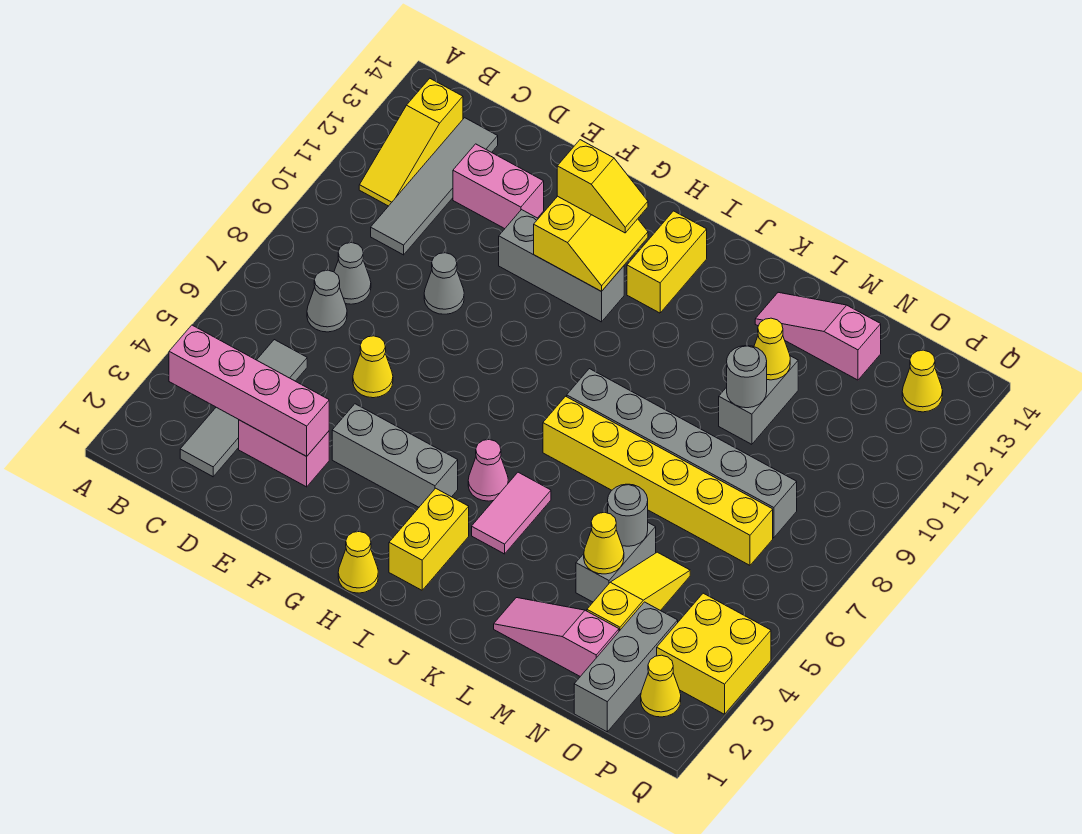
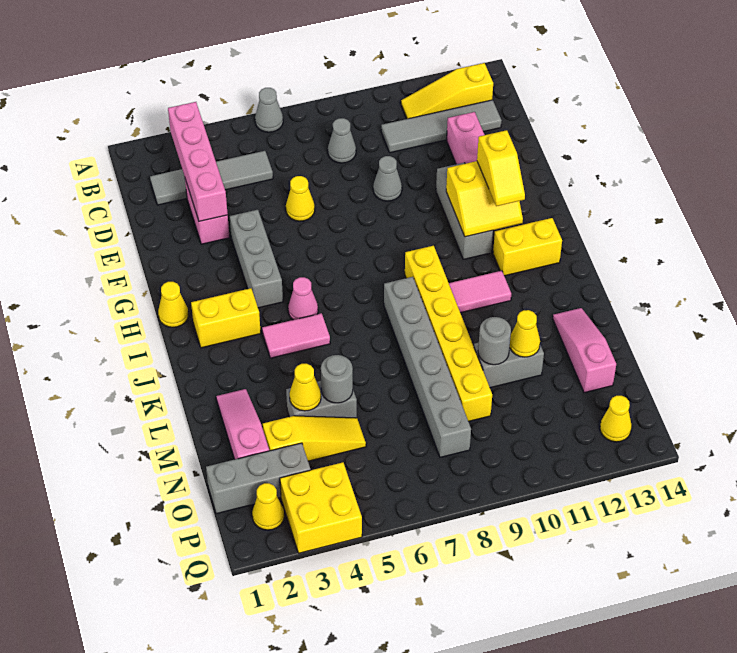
grey 1x1 cone [307,270,347,332] -> grey 1x1 cone moved to [255,88,283,132]
yellow 1x6 brick [543,396,773,565] -> yellow 1x6 brick moved to [405,246,492,421]
none -> pink 1x2 tile [449,271,511,313]

